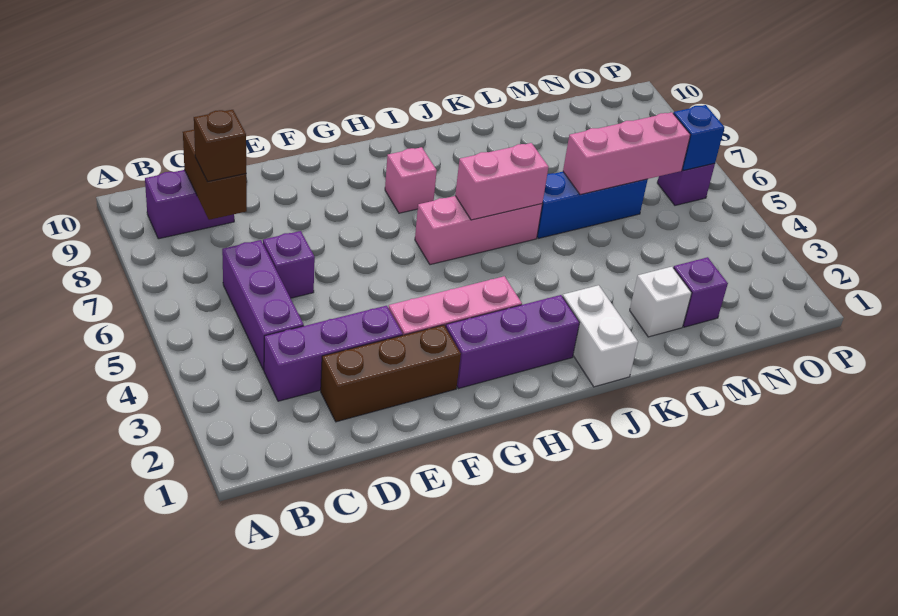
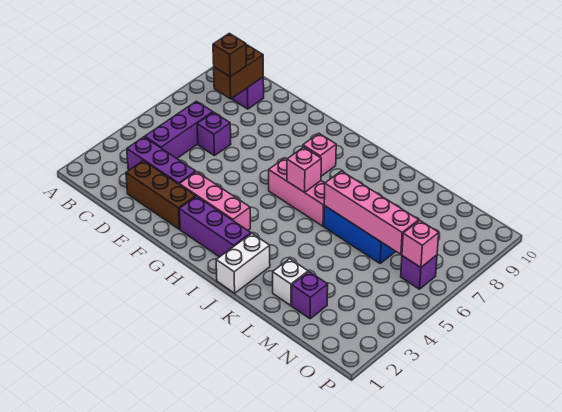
pink 1x2 brick [455,143,548,220] -> pink 1x1 brick [287,147,321,192]
pink 1x3 brick [563,112,690,195] -> pink 1x4 brick [324,171,419,254]
blue 1x1 brick [673,105,724,171] -> pink 1x1 brick [402,220,439,267]

